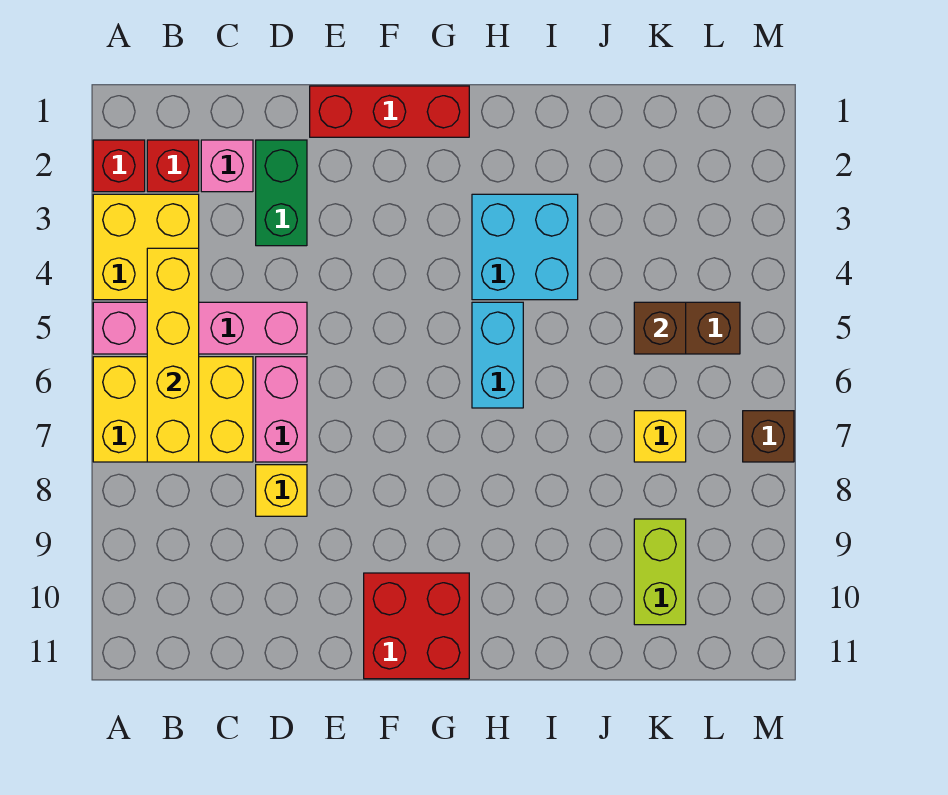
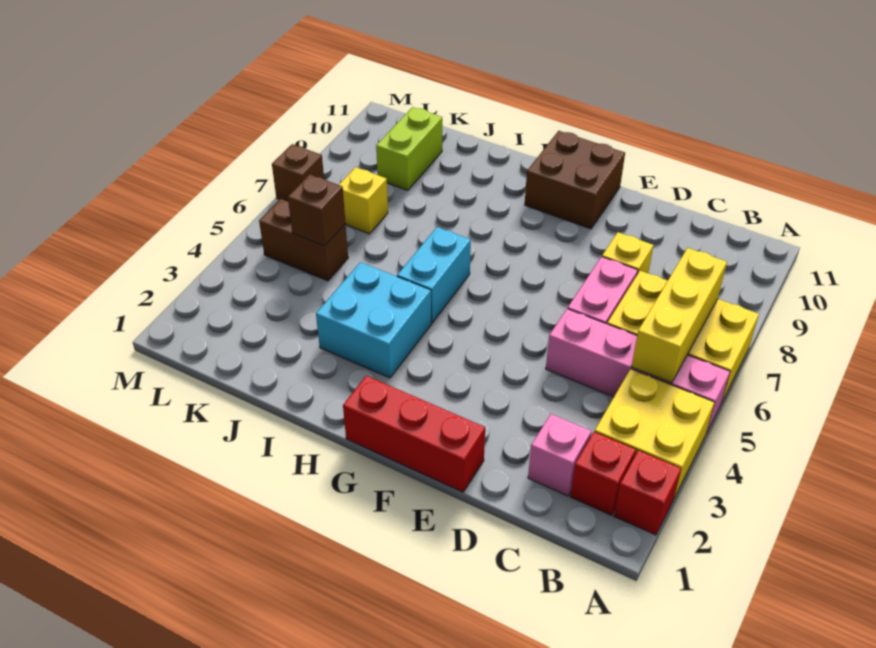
yellow 1x4 brick [147,248,199,462] -> yellow 1x3 brick [631,248,727,383]
green 1x2 brick [256,140,307,246] -> none
red 2x2 brick [364,573,469,679] -> brown 2x2 brick [525,131,625,229]

